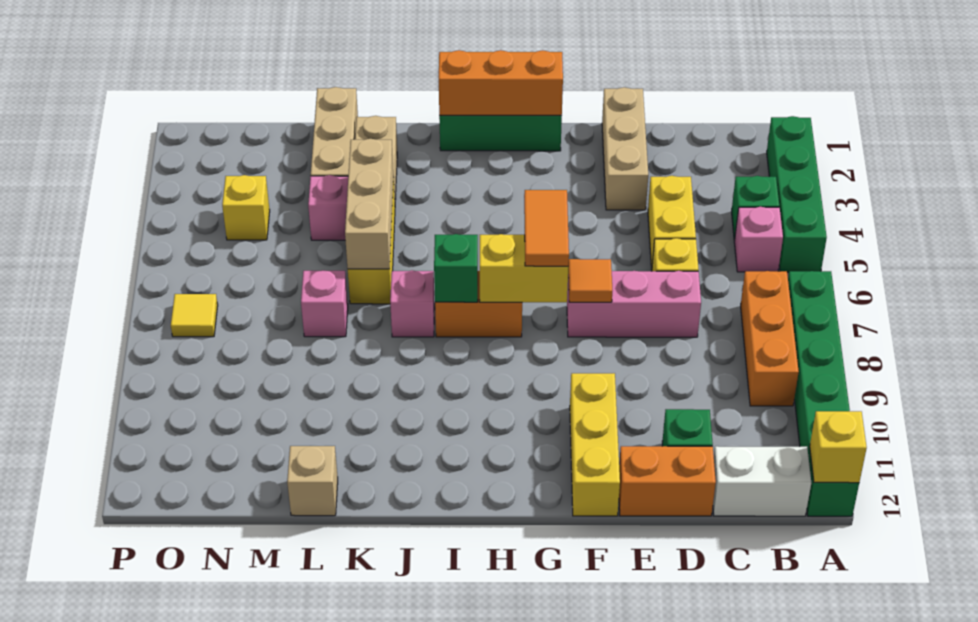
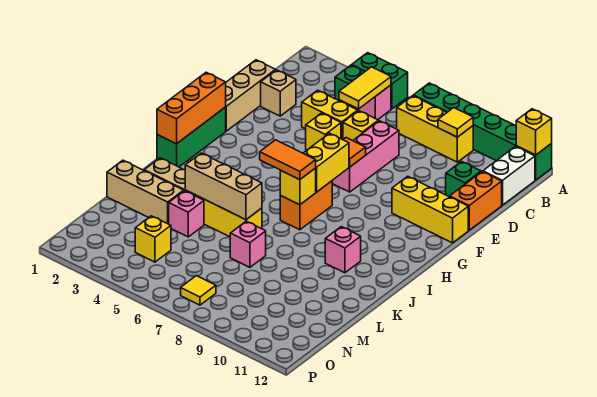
green 1x4 brick [767,116,827,272] -> green 1x2 brick [352,53,408,109]
none -> yellow 1x2 tile [339,67,391,109]
orange 1x3 brick [741,271,799,406] -> yellow 1x3 brick [397,96,473,162]
none -> yellow 1x1 tile [438,108,473,137]
tan 1x3 brick [602,87,648,210] -> tan 1x3 brick turned to [226,60,276,131]
none -> yellow 1x1 brick [306,113,341,150]
orange 1x2 tile [524,190,569,266] -> orange 1x2 tile moved to [260,140,316,180]
green 1x1 brick [434,234,478,302] -> yellow 1x1 brick [280,168,316,205]
pink 1x1 brick [390,270,435,337] -> pink 1x1 brick moved to [325,227,361,273]
tan 1x1 brick [287,446,338,516] -> tan 1x1 brick moved to [261,70,296,116]

